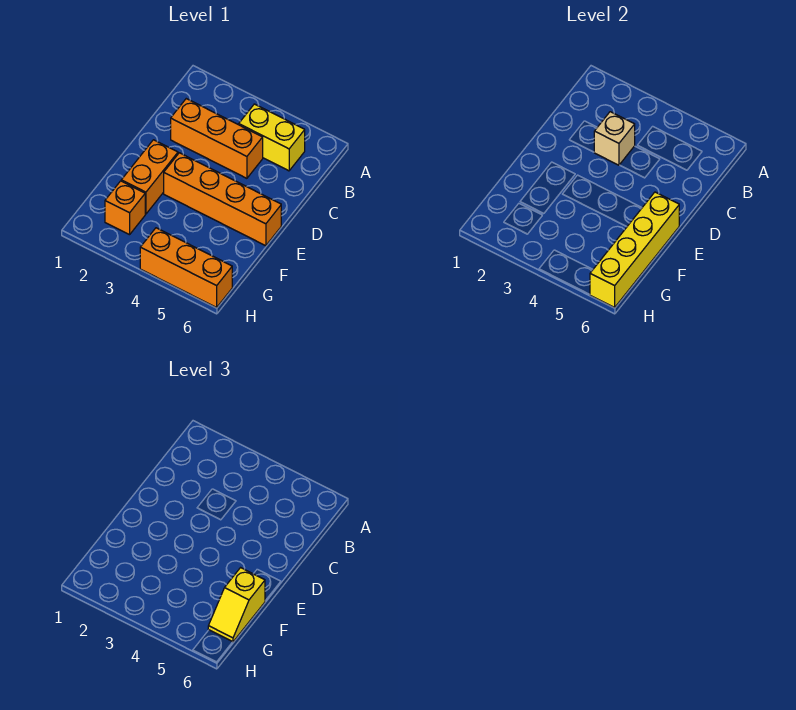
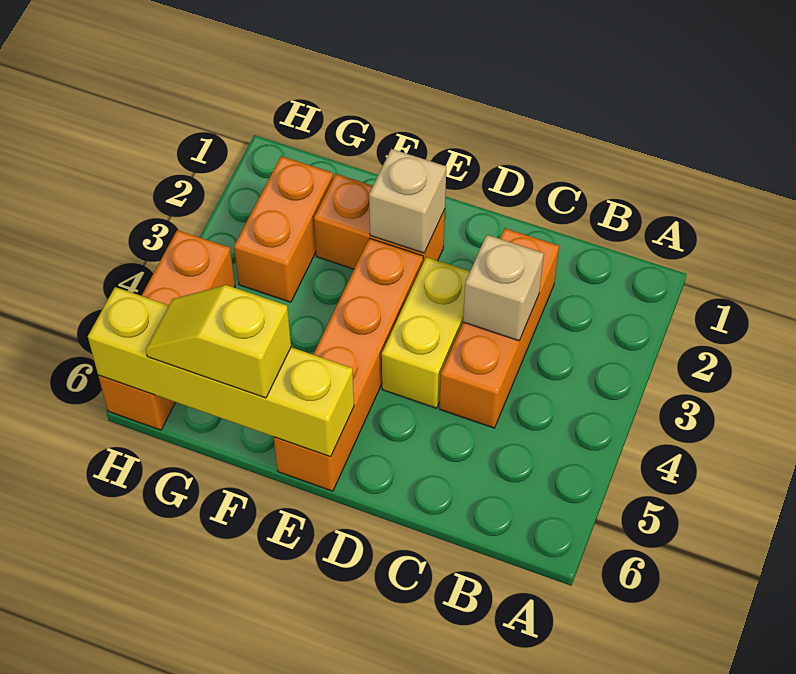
yellow 1x2 brick [239,104,305,171] -> yellow 1x2 brick moved to [382,257,470,408]
none -> tan 1x1 brick [369,149,446,253]
orange 1x1 brick [105,181,145,235] -> orange 1x2 brick [234,156,333,302]

